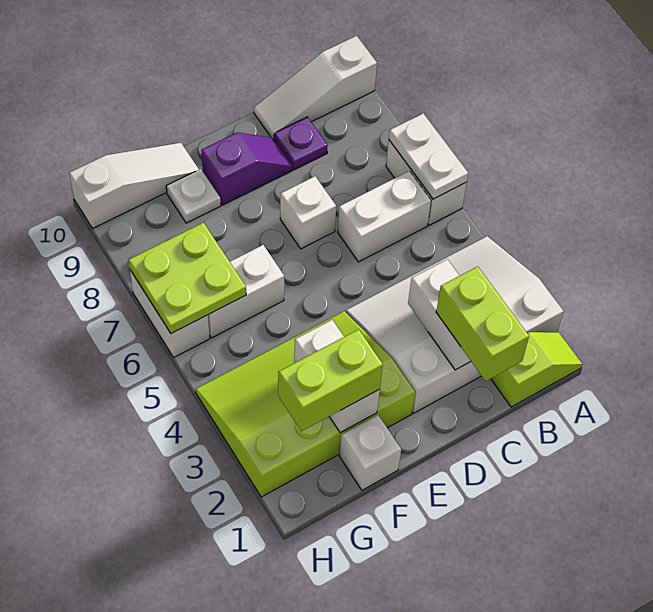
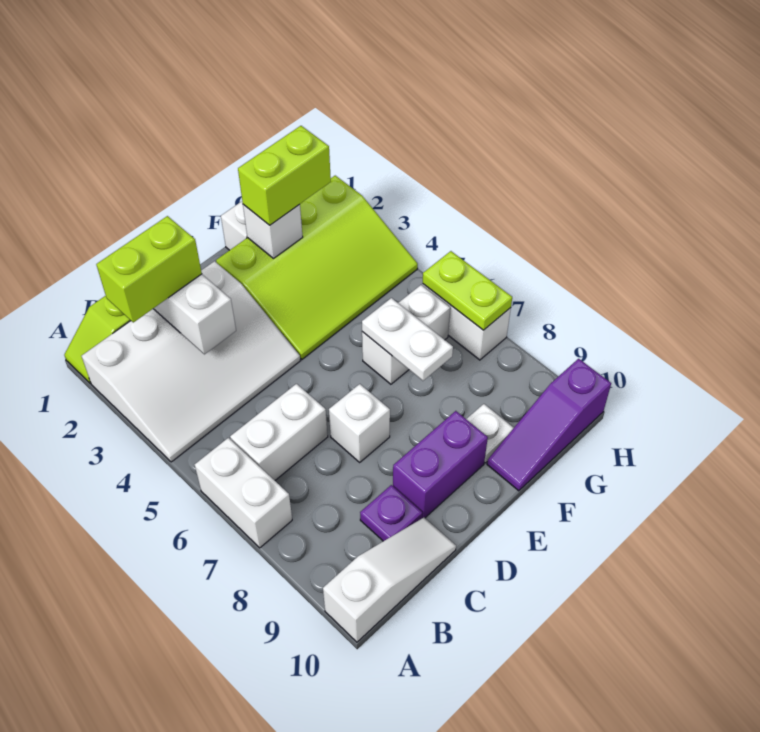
white 1x2 plate [389,113,468,199] -> white 1x2 plate moved to [362,298,453,381]
lime 1x2 brick [436,266,529,381] -> lime 1x2 brick turned to [96,216,202,323]
purple 1x2 slope [201,132,292,205] -> purple 1x2 brick [393,411,488,518]
white 1x2 brick [294,320,380,433] -> white 1x1 brick [243,204,303,258]
white 1x3 slope [69,143,199,228] -> purple 1x3 slope [487,359,611,491]
lime 2x2 plate [128,223,246,333] -> lime 1x2 plate [423,251,512,330]

